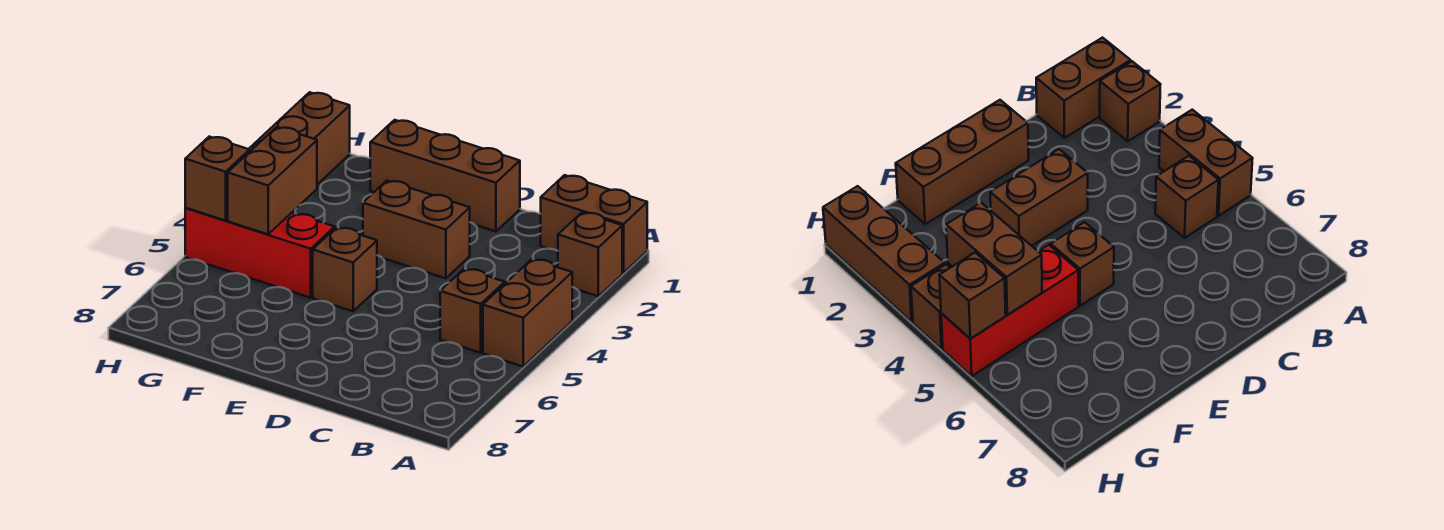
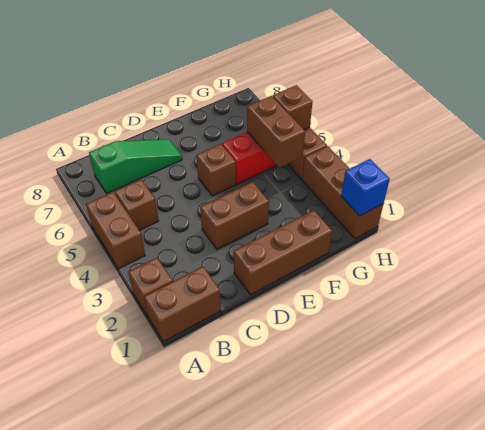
none -> green 1x3 slope [89,139,182,194]
none -> blue 1x1 brick [341,159,390,216]

